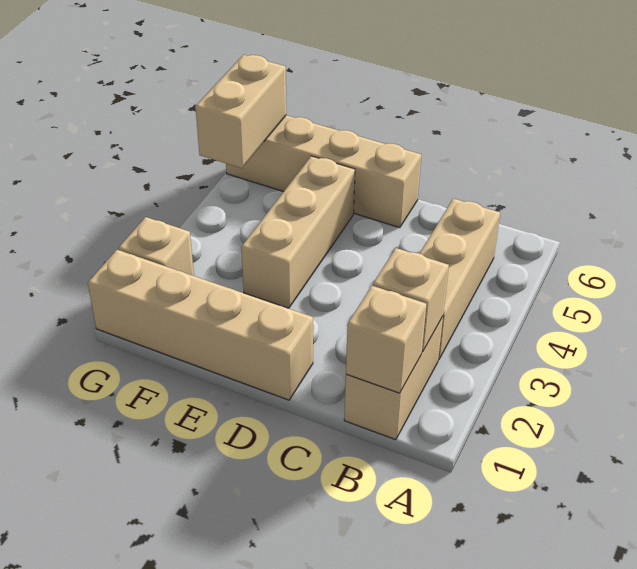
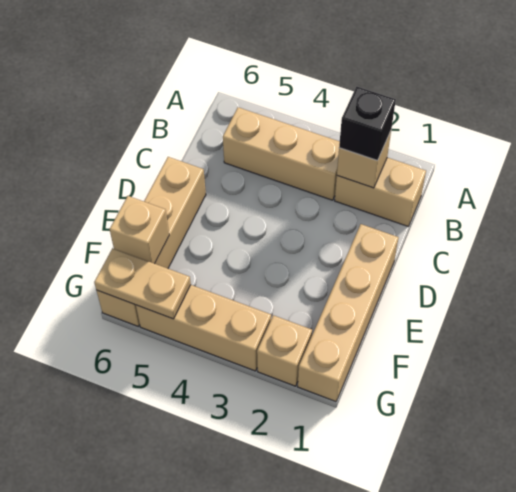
tan 1x1 brick [346,286,426,393] -> tan 1x1 brick moved to [110,196,169,264]
none -> black 1x1 brick [339,87,396,161]
tan 1x3 brick [241,156,355,308] -> tan 1x3 brick moved to [136,285,271,371]
tan 1x2 brick [195,55,286,168] -> tan 1x2 plate [94,248,191,319]

